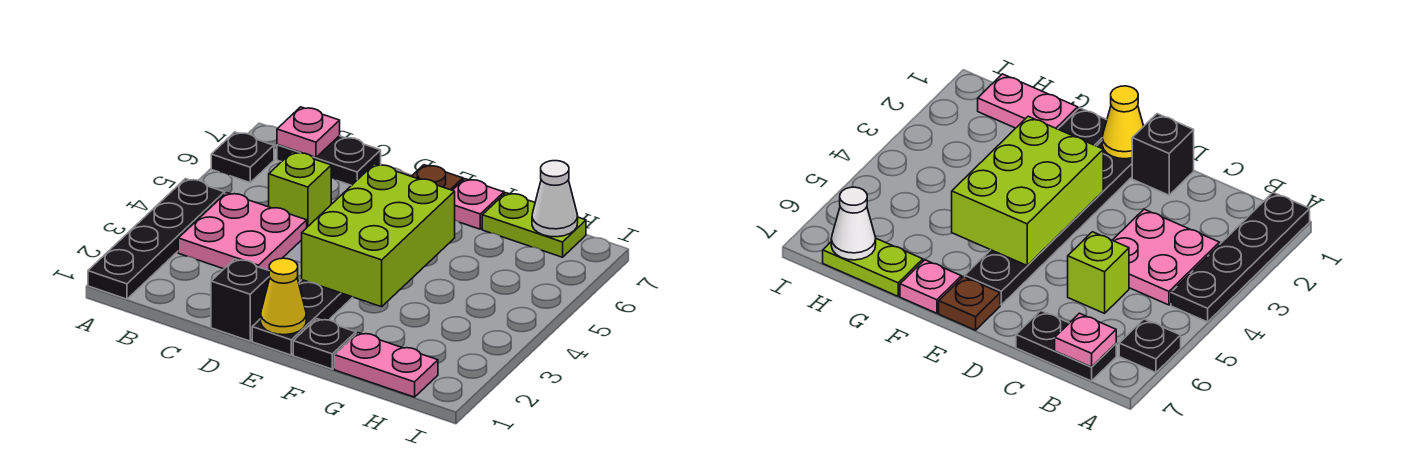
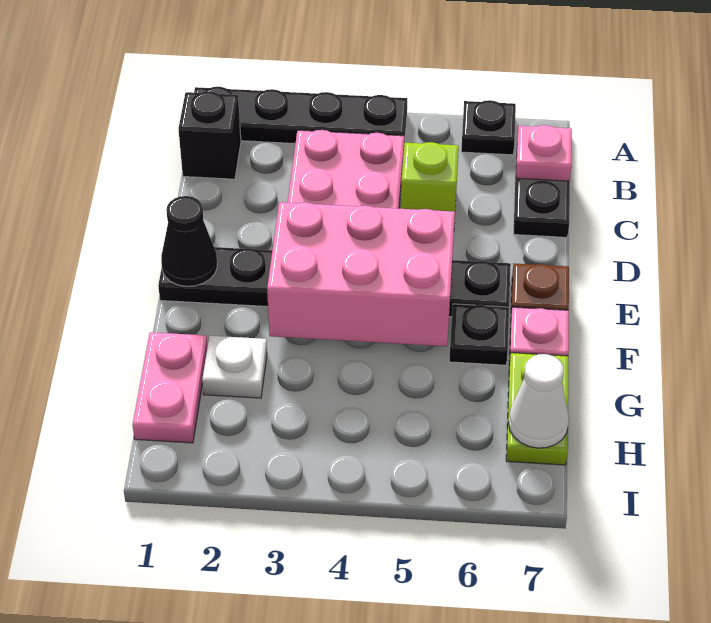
black 1x1 brick [211,259,270,341] -> black 1x1 brick moved to [178,91,241,179]
yellow 1x1 cone [261,258,306,335] -> black 1x1 cone [161,196,217,286]
lime 2x3 brick [302,164,455,307] -> pink 2x3 brick [267,202,455,346]
black 1x1 plate [293,319,356,369] -> black 1x1 plate moved to [449,304,509,365]
none -> white 1x1 plate [202,336,267,398]

